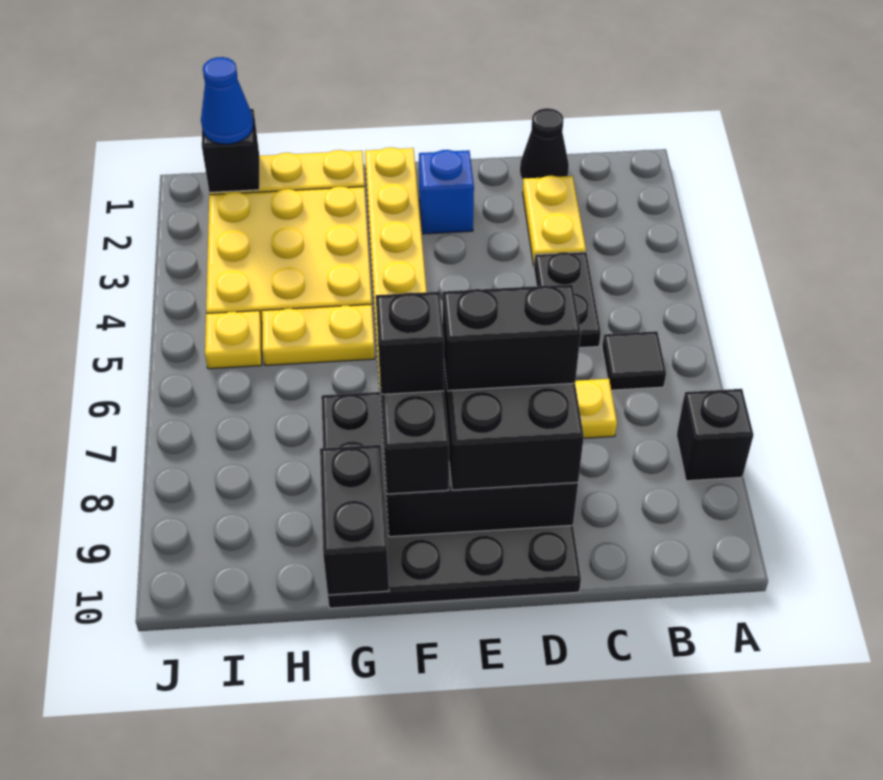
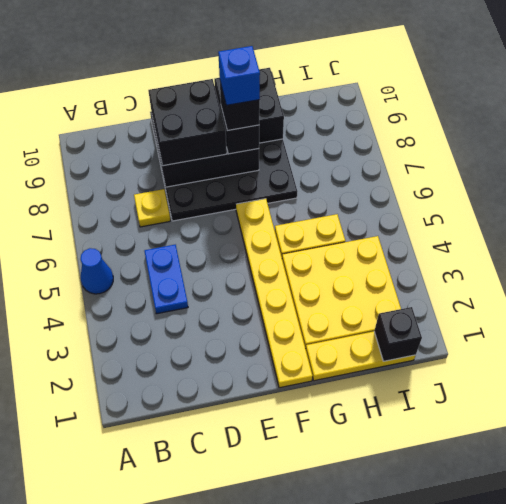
black 1x1 brick [677,389,754,481] -> none
black 1x1 tile [602,331,666,390] -> none
black 1x1 cone [520,108,569,180] -> none
yellow 1x2 plate [523,176,586,266] -> none
black 1x2 plate [534,252,601,348] -> blue 1x2 plate [144,245,188,314]
black 1x2 brick [443,284,581,391] -> none
blue 1x1 brick [419,150,474,234] -> blue 1x1 brick moved to [218,46,260,105]
blue 1x1 cone [201,57,253,144] -> blue 1x1 cone moved to [80,248,113,294]
yellow 1x1 plate [205,311,262,369] -> none

